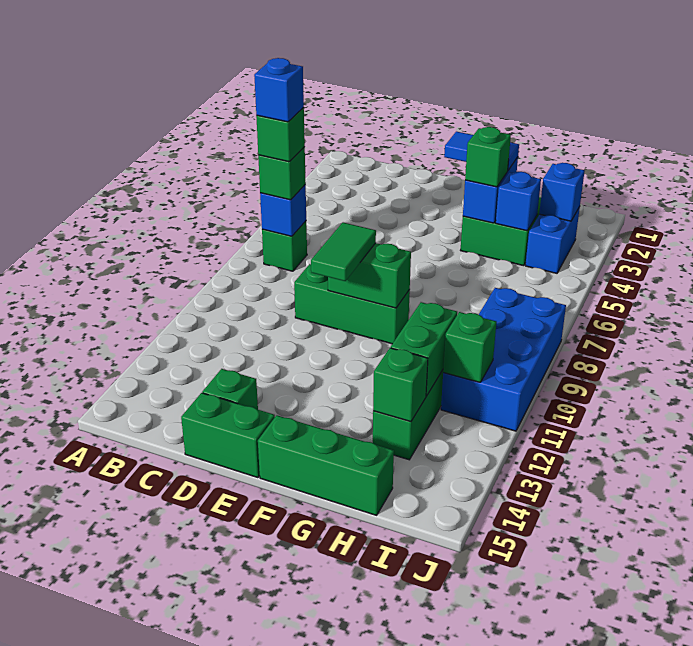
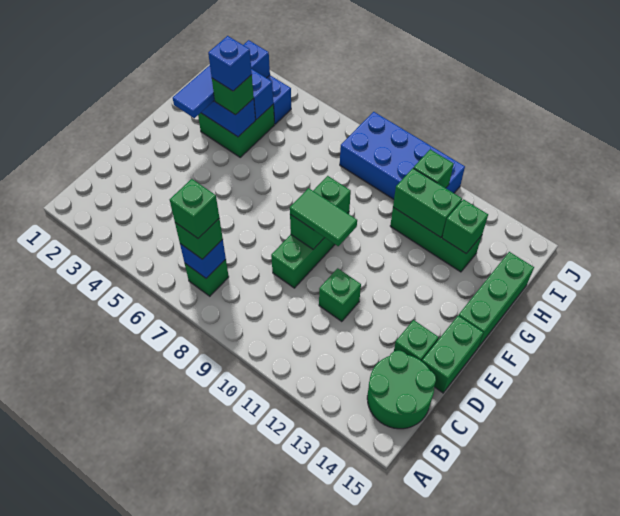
blue 1x1 brick [254,58,304,122] -> blue 1x1 brick moved to [208,36,252,91]
none -> green 2x2 round brick [367,351,436,429]
none -> green 1x1 brick [319,268,361,322]

